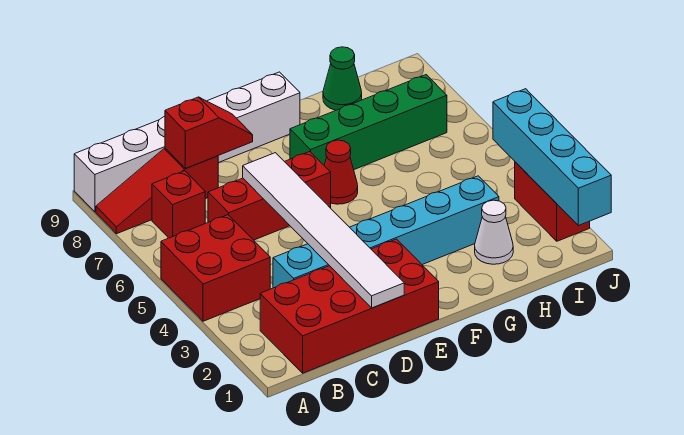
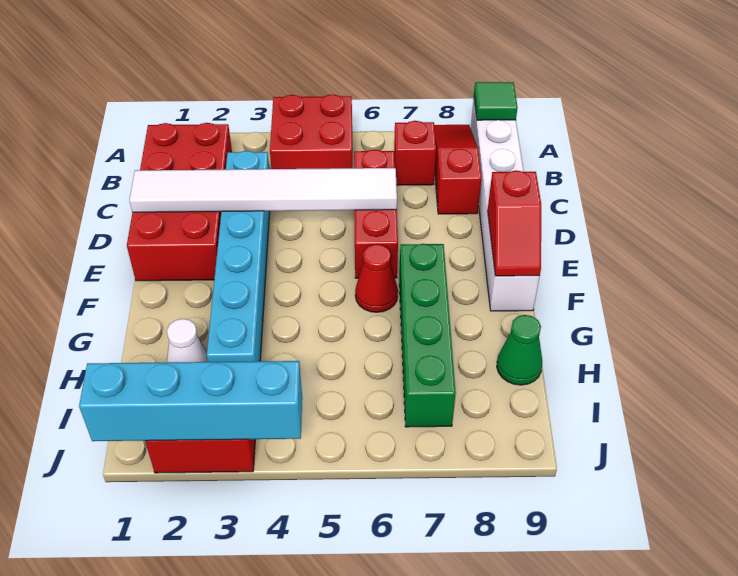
none -> green 1x1 tile [474,82,518,120]
red 1x2 slope [165,97,253,168] -> red 1x2 slope moved to [488,171,541,276]

